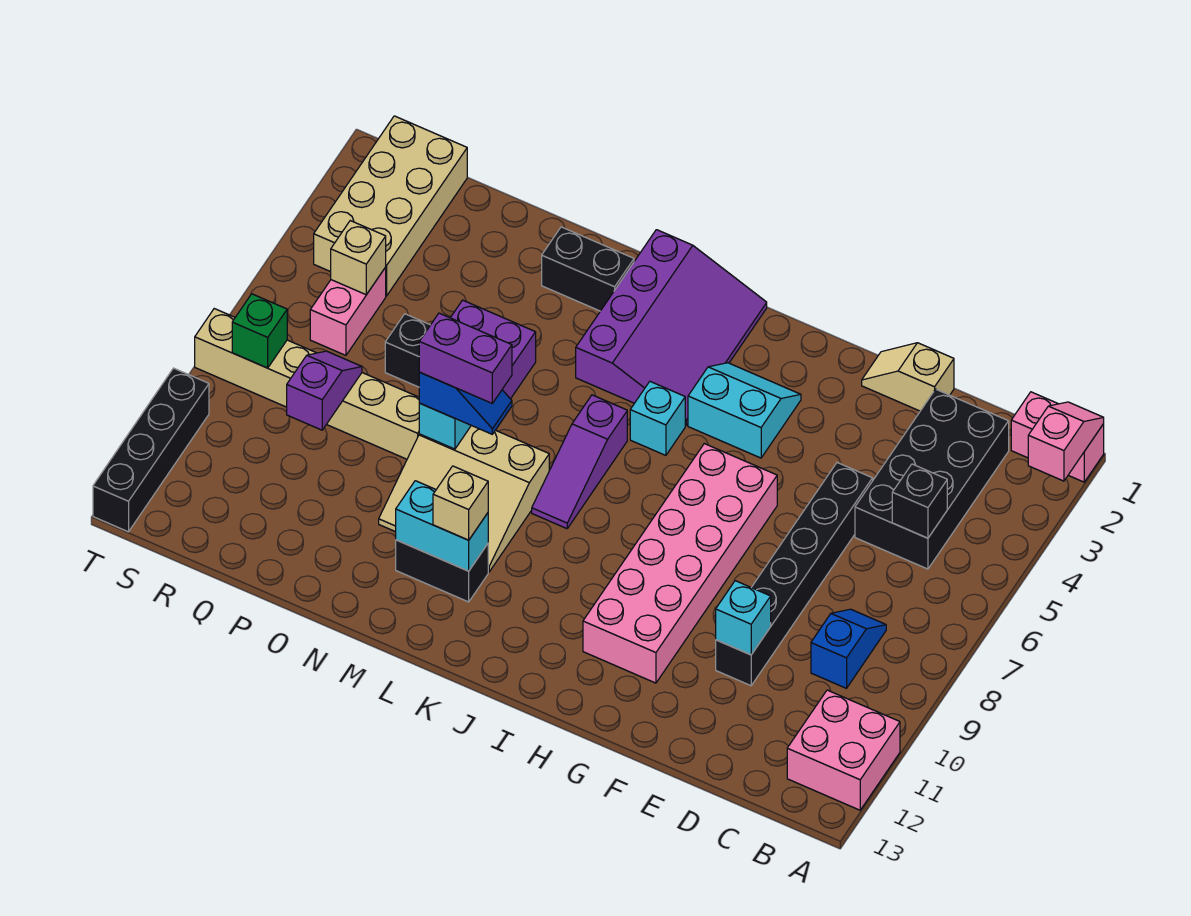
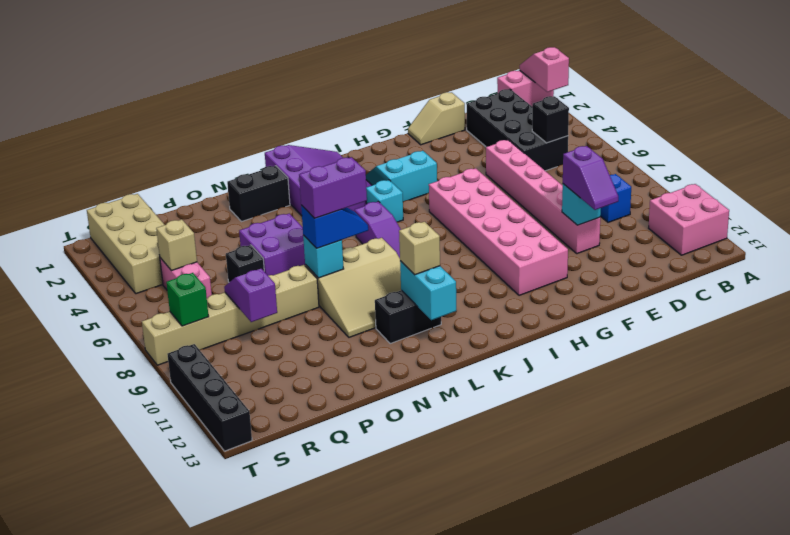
black 1x6 brick [716,463,873,686] -> pink 1x6 brick [486,140,600,254]
none -> purple 1x2 slope [563,146,618,210]
cyan 1x2 brick [396,481,488,571] -> cyan 1x2 brick turned to [400,261,457,320]

